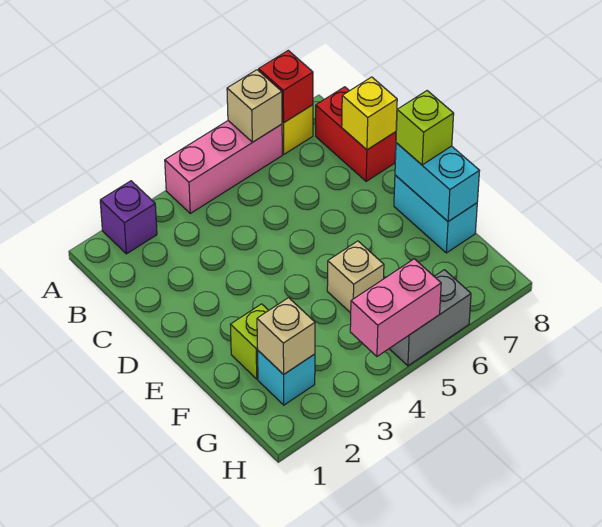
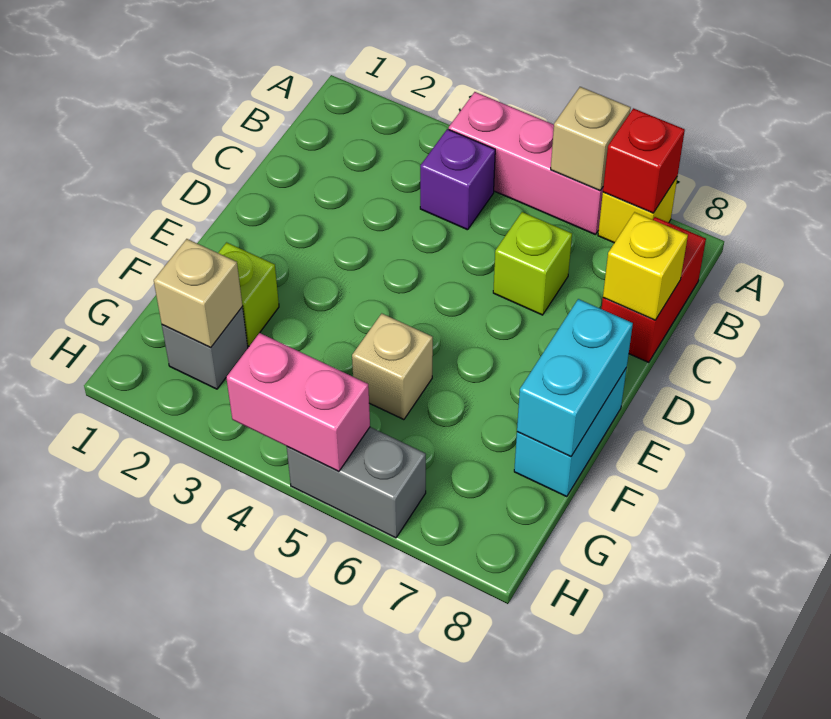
purple 1x1 brick [100,181,157,254] -> purple 1x1 brick moved to [420,129,495,230]
lime 1x1 brick [396,91,454,165] -> lime 1x1 brick moved to [493,212,572,315]
cyan 1x1 brick [258,351,315,405] -> grey 1x1 brick [162,307,248,389]

